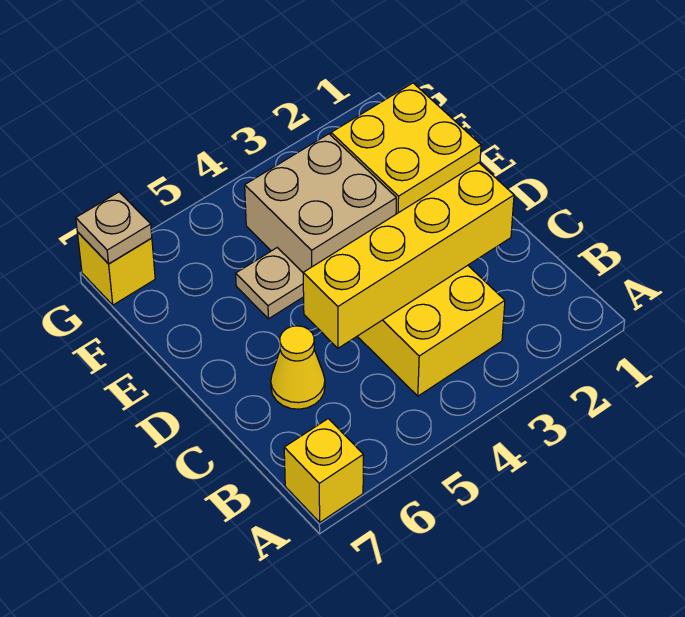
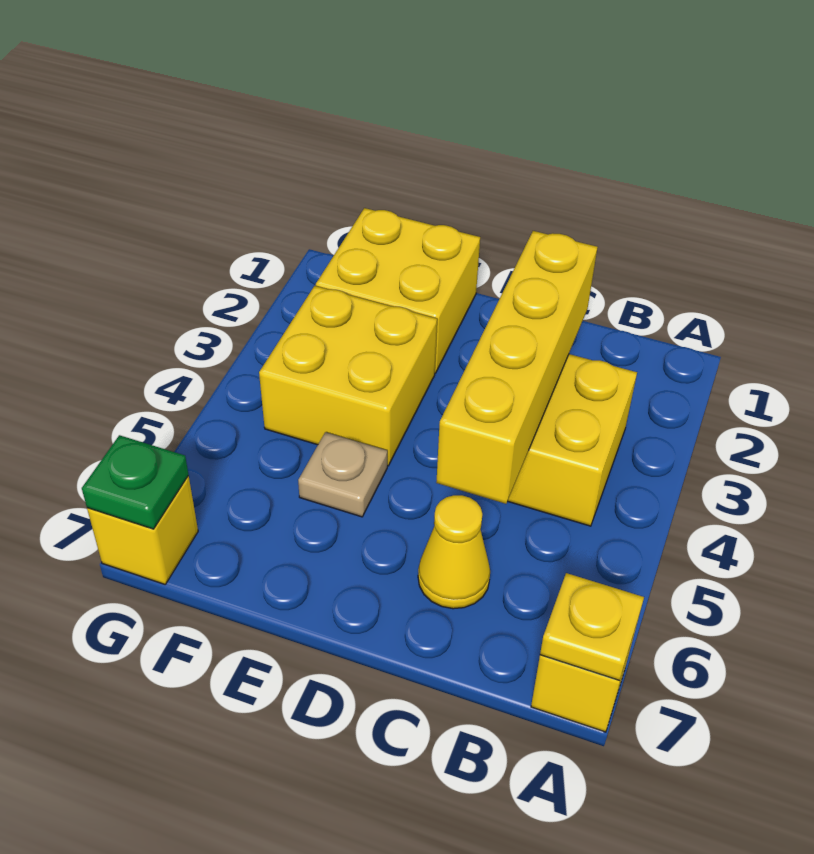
none -> yellow 1x1 plate [540,573,644,681]
tan 2x2 brick [245,134,396,272] -> yellow 2x2 brick [259,286,437,466]
tan 1x1 plate [76,192,152,264] -> green 1x1 plate [82,435,188,529]

